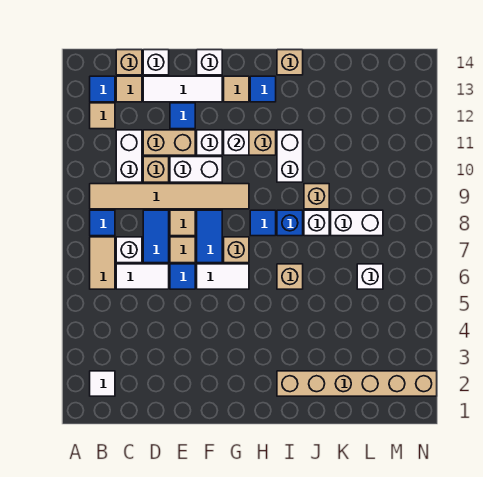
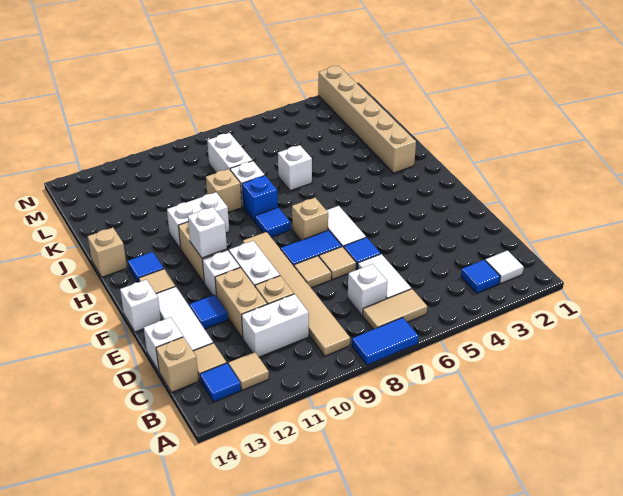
blue 1x1 tile [90,210,115,236] -> blue 1x1 tile moved to [461,260,500,293]
blue 1x2 tile [143,210,169,263] -> blue 1x2 tile moved to [352,318,418,365]
tan 1x1 brick [277,264,303,289] -> none
white 1x1 brick [357,264,383,289] -> white 1x1 brick moved to [278,145,312,191]

